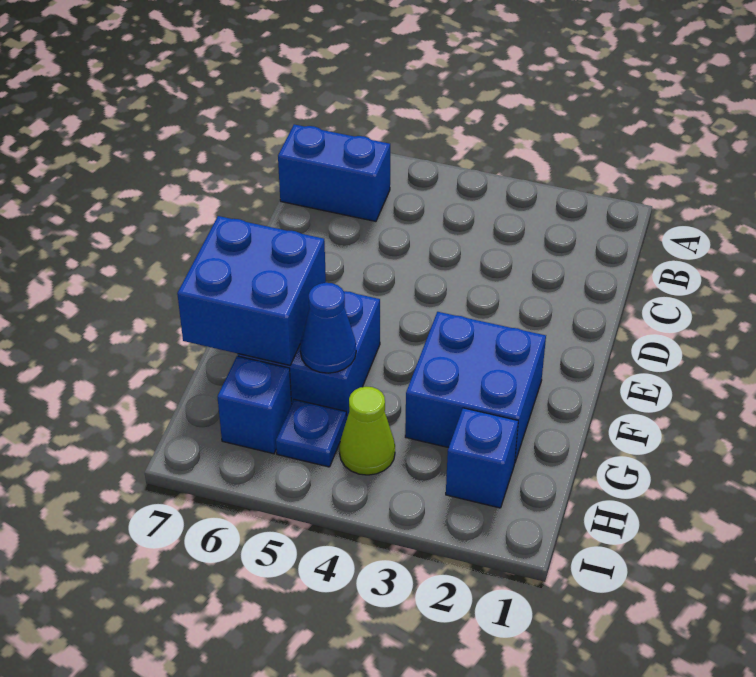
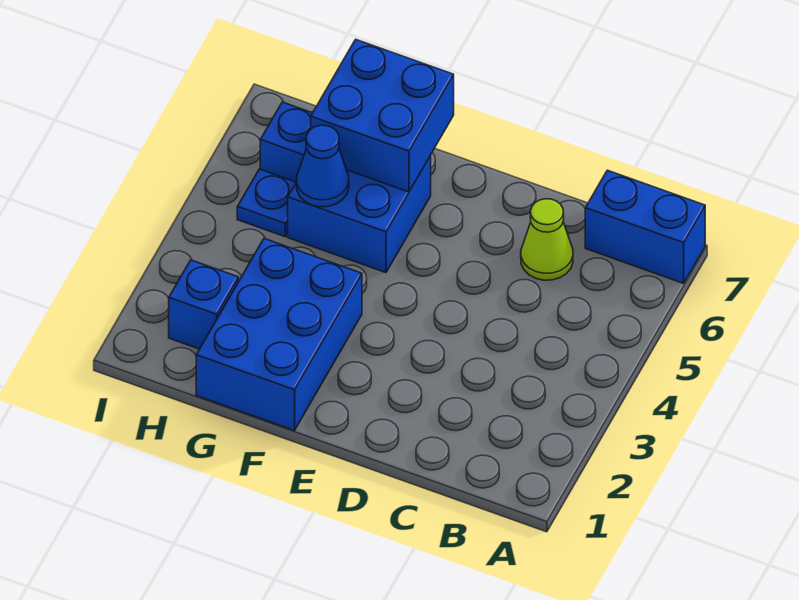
blue 1x2 brick [278,124,390,221] -> blue 1x2 brick turned to [585,170,705,283]
blue 2x2 brick [405,312,546,462] -> blue 2x3 brick [196,239,362,430]
lime 1x1 cone [339,387,395,475] -> lime 1x1 cone moved to [521,199,573,280]

